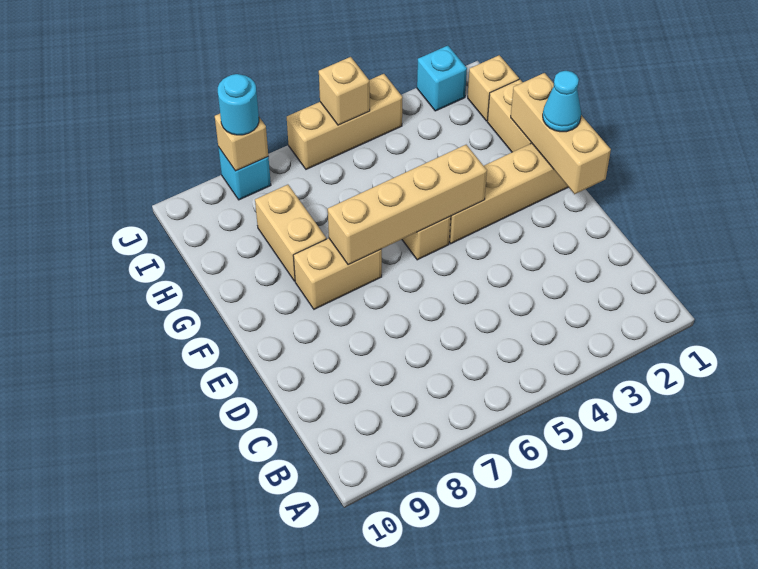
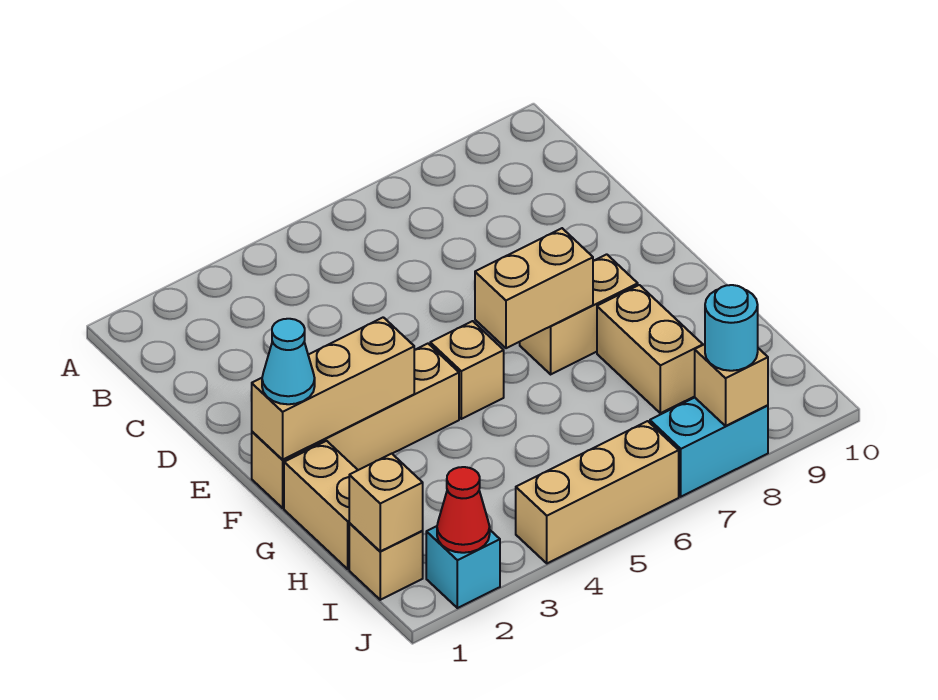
tan 1x3 brick [511,73,611,194] -> tan 1x3 brick turned to [252,317,414,460]
tan 1x4 brick [328,145,487,265] -> tan 1x2 brick [475,228,593,348]
none -> red 1x1 cone [437,467,490,553]
tan 1x1 brick [319,57,370,125] -> tan 1x1 brick moved to [349,454,423,551]
cyan 1x1 brick [218,147,271,200] -> cyan 1x2 brick [650,398,768,497]

